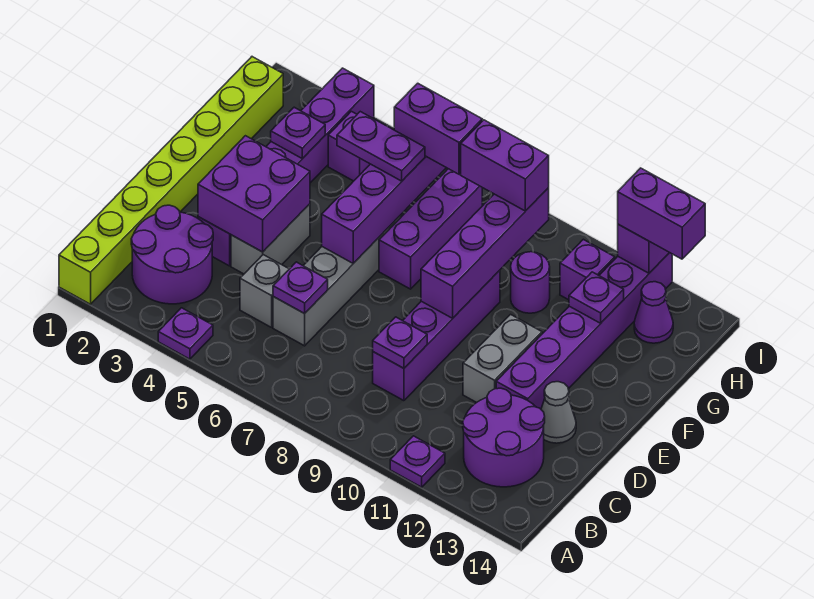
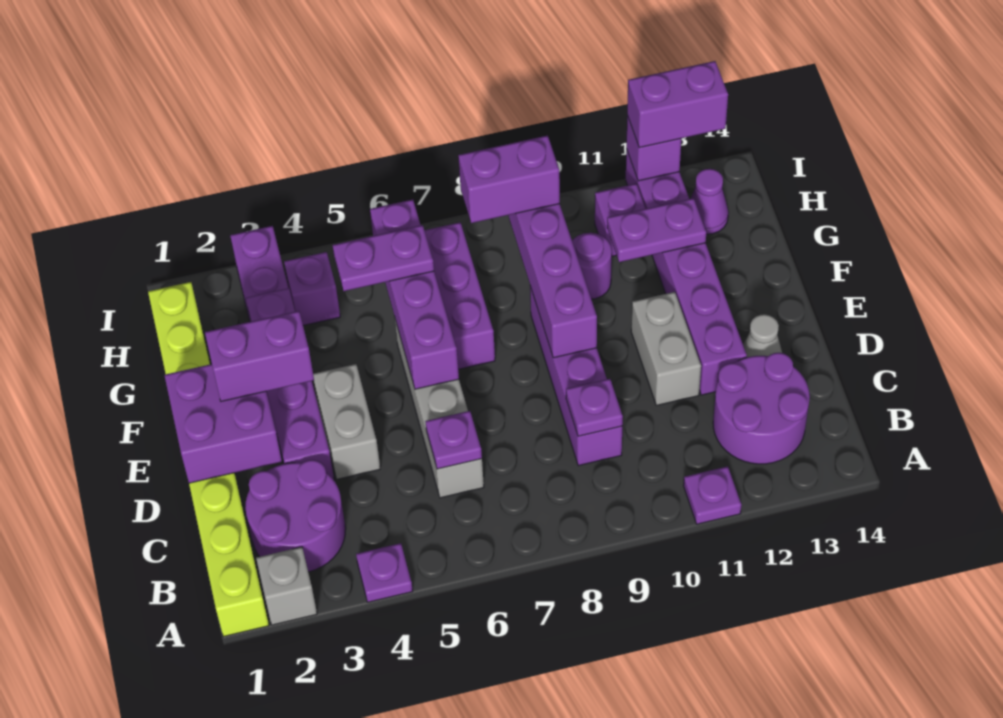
grey 1x1 brick [240,255,289,327] -> grey 1x1 brick moved to [256,547,317,625]
purple 2x2 brick [198,136,310,252] -> purple 2x2 brick moved to [164,364,282,483]
purple 1x1 plate [569,272,624,323] -> purple 1x2 plate [607,198,706,262]
purple 1x2 brick [394,83,482,174] -> purple 1x2 brick moved to [205,311,314,401]

